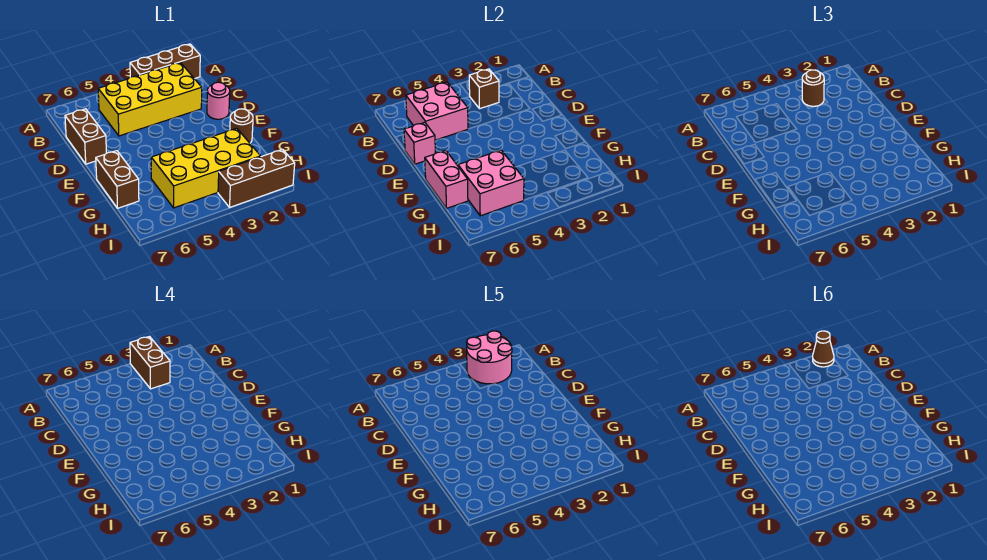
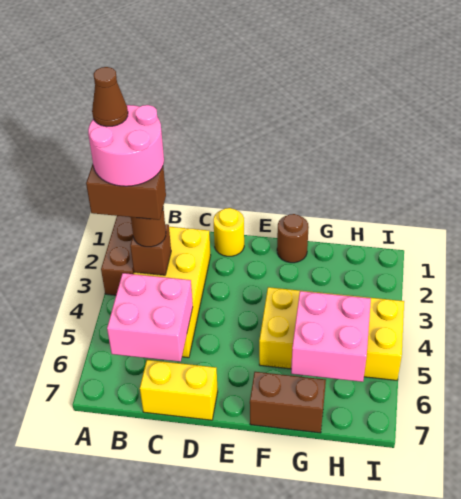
brown 1x2 brick [65,109,106,164] -> yellow 1x2 brick [140,360,218,420]
pink 1x1 round brick [207,82,230,119] -> yellow 1x1 round brick [214,208,244,256]
pink 1x1 brick [404,122,435,164] -> none
pink 1x2 brick [425,151,468,208] -> none
yellow 2x4 brick [151,128,261,208] -> yellow 2x4 brick turned to [259,287,404,380]
brown 1x3 brick [218,149,295,207] -> none

